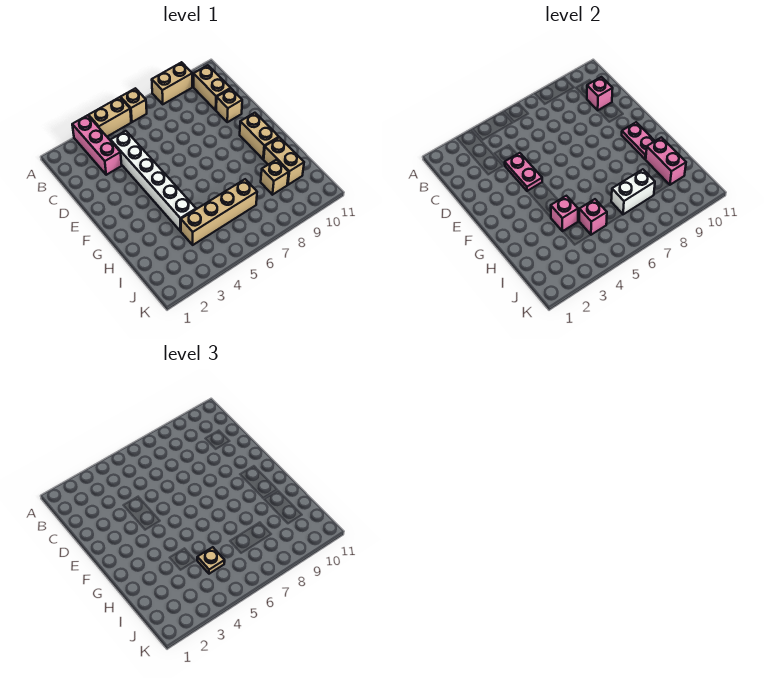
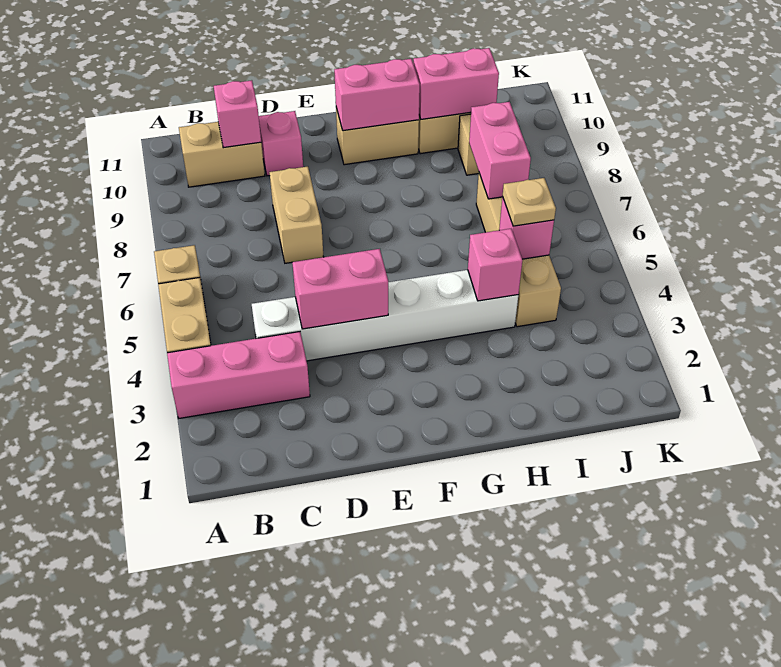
tan 1x2 brick [152,62,192,104] -> tan 1x2 brick moved to [269,167,323,263]
pink 1x2 plate [505,153,542,191] -> pink 1x2 brick [292,249,388,329]
tan 1x1 brick [216,89,242,122] -> pink 1x1 brick [259,111,303,176]
pink 1x2 plate [622,122,655,159] -> pink 1x2 brick [334,59,420,131]
white 1x2 brick [611,169,655,214] -> pink 1x2 brick [469,102,531,199]

